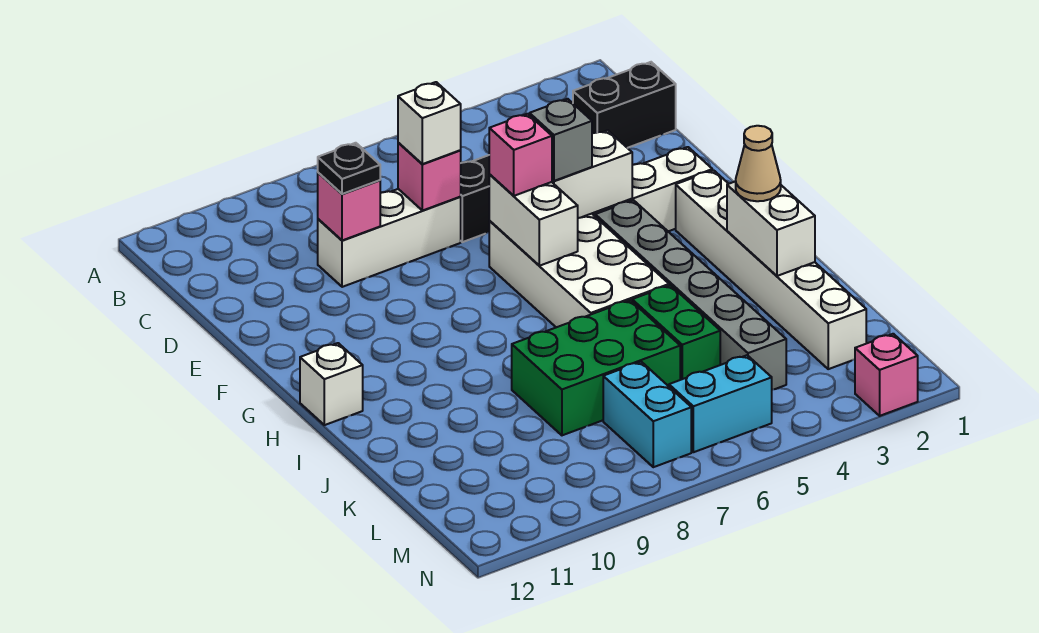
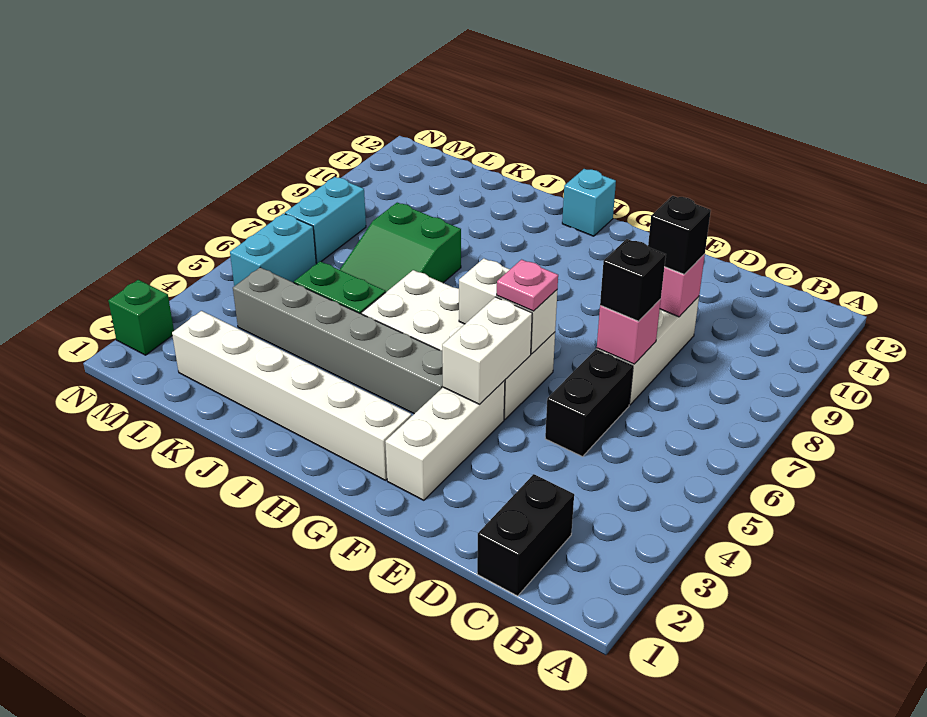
white 1x1 brick [398,82,461,164] -> black 1x1 brick [600,239,666,321]
black 1x1 plate [318,143,380,194] -> black 1x1 brick [648,196,711,274]
grey 1x1 brick [530,99,592,181] -> none
pink 1x1 brick [489,114,552,196] -> pink 1x1 plate [497,260,558,311]
white 1x1 brick [300,343,363,425] -> cyan 1x1 brick [562,169,616,236]
white 1x2 brick [727,181,815,276] -> none
tan 1x1 cone [736,126,781,201] -> none
green 2x3 brick [512,300,680,435] -> green 2x3 slope [340,203,461,292]
cyan 1x2 brick [603,362,691,467] -> cyan 1x2 brick turned to [285,177,366,264]
pink 1x1 brick [855,334,918,416] -> green 1x1 brick [108,280,174,355]

